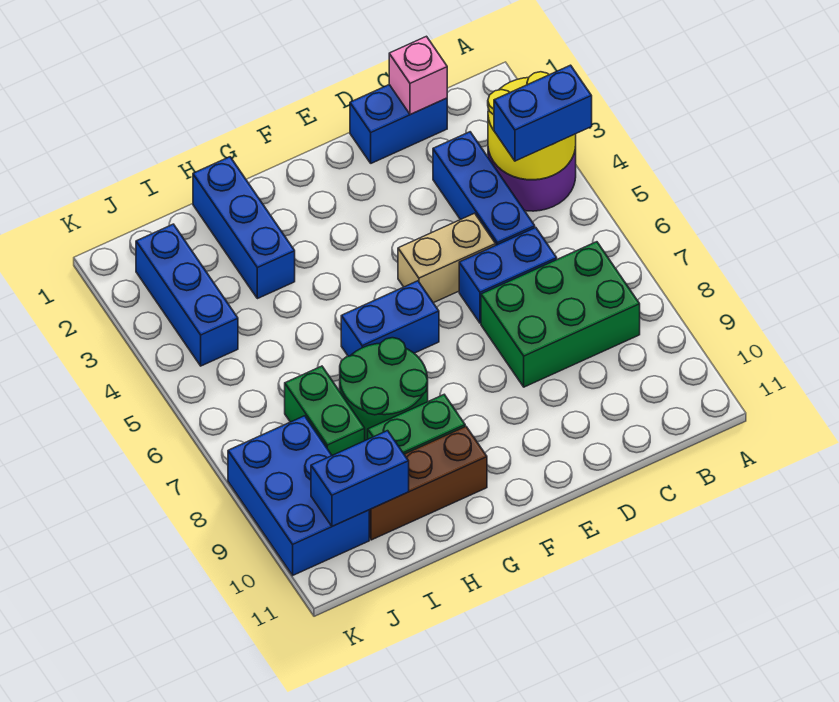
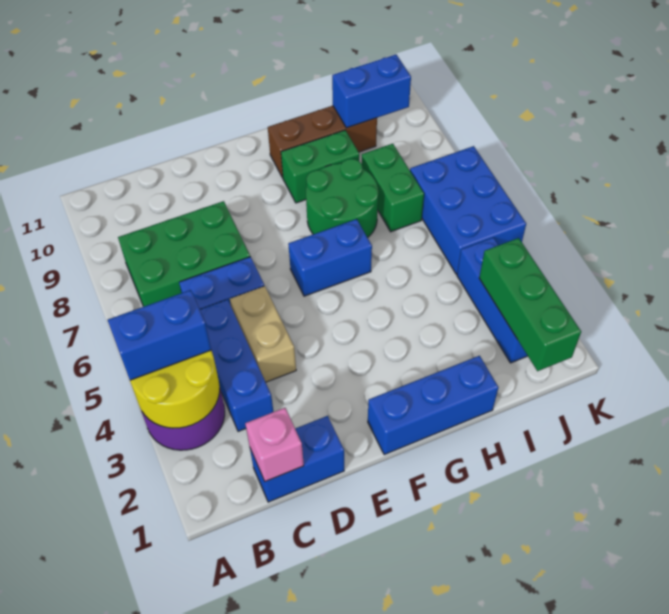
tan 1x2 brick [398,213,496,303] -> tan 1x2 brick turned to [230,286,296,382]
blue 1x3 brick [193,157,295,299] -> blue 1x3 brick turned to [368,356,498,455]
none -> green 1x3 brick [479,238,581,371]
blue 2x3 brick [228,416,369,575] -> blue 2x3 brick moved to [410,146,526,274]

